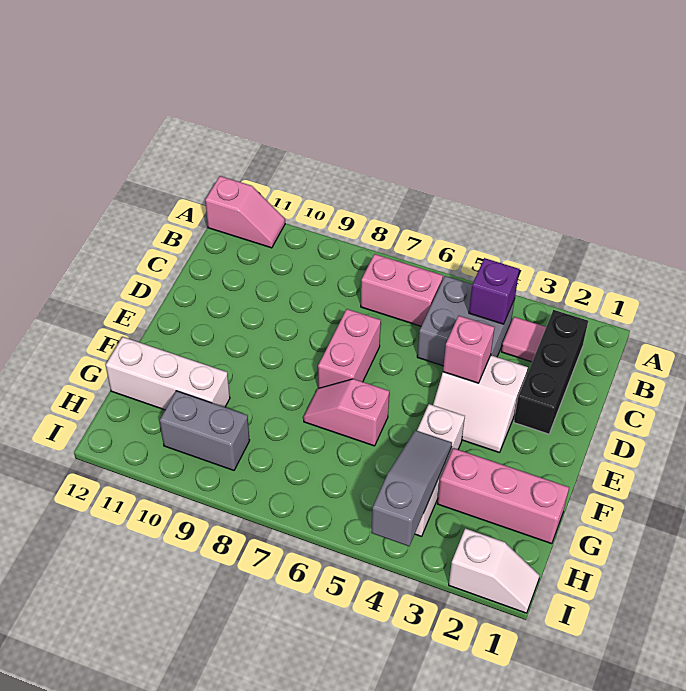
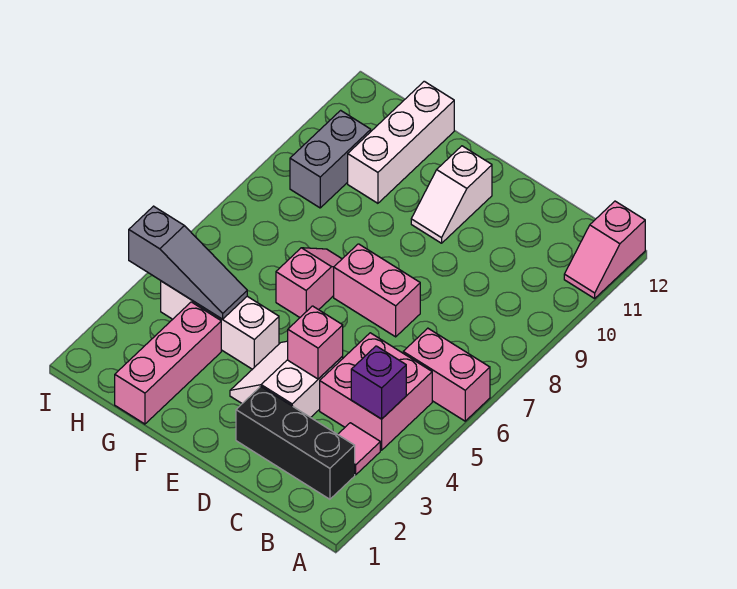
grey 2x2 brick [417,276,515,366] -> pink 2x2 brick [320,333,432,450]
pink 1x2 brick [361,254,443,326] -> pink 1x2 brick turned to [403,328,490,421]
white 1x2 slope [449,528,540,613] -> white 1x2 slope moved to [411,146,492,243]

